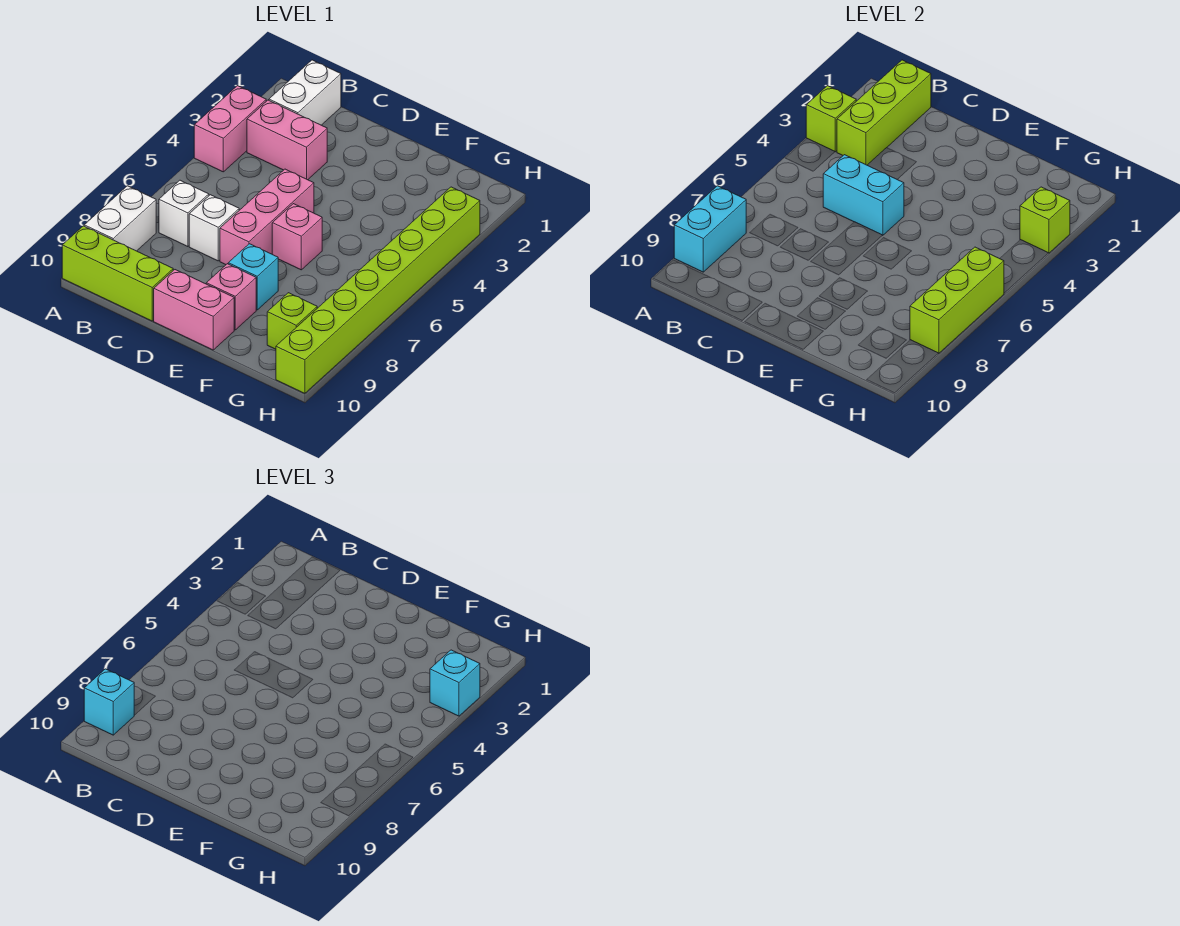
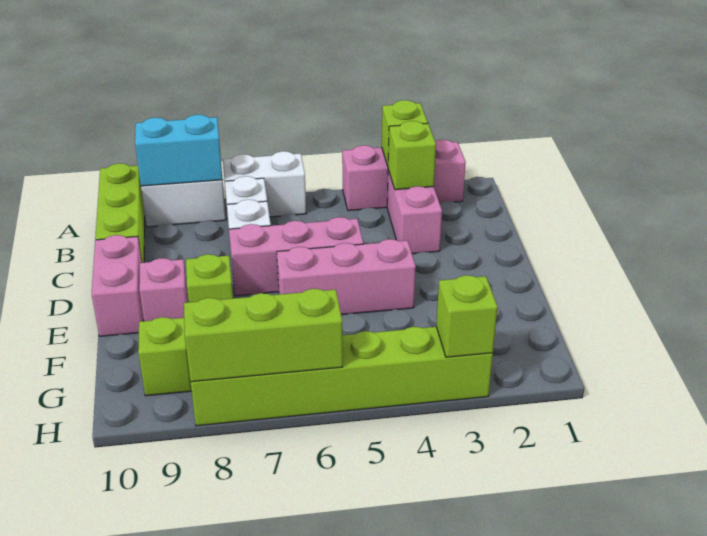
pink 1x2 brick [194,86,266,172] -> pink 1x3 brick [342,140,466,211]
cyan 1x1 brick [84,669,134,735] -> none
white 1x2 brick [269,60,341,125] -> white 1x2 brick moved to [223,151,306,217]
lime 1x3 brick [837,60,931,165] -> lime 1x1 brick [388,121,436,190]
cyan 1x2 brick [823,155,904,235] -> none
pink 1x1 brick [272,204,322,270] -> pink 1x3 brick [277,239,416,315]
cyan 1x1 brick [228,244,278,310] -> lime 1x1 brick [186,254,233,302]
lime 1x8 brick [276,187,480,393] -> lime 1x6 brick [191,327,493,426]
cyan 1x1 brick [430,650,480,716] -> none

